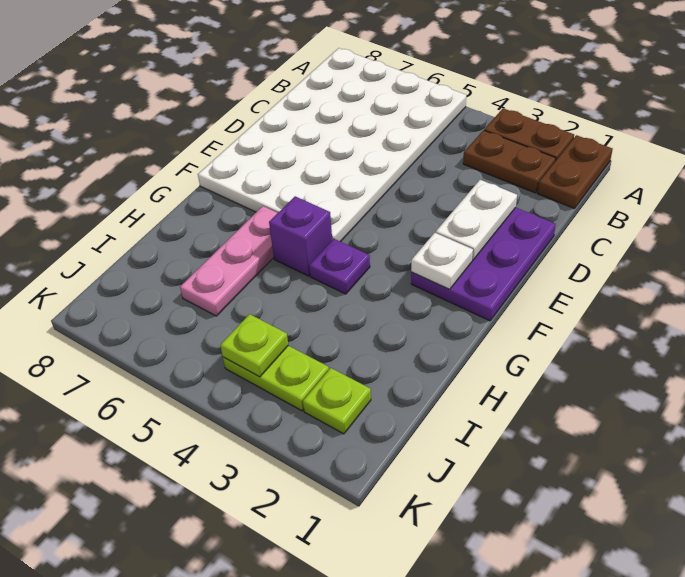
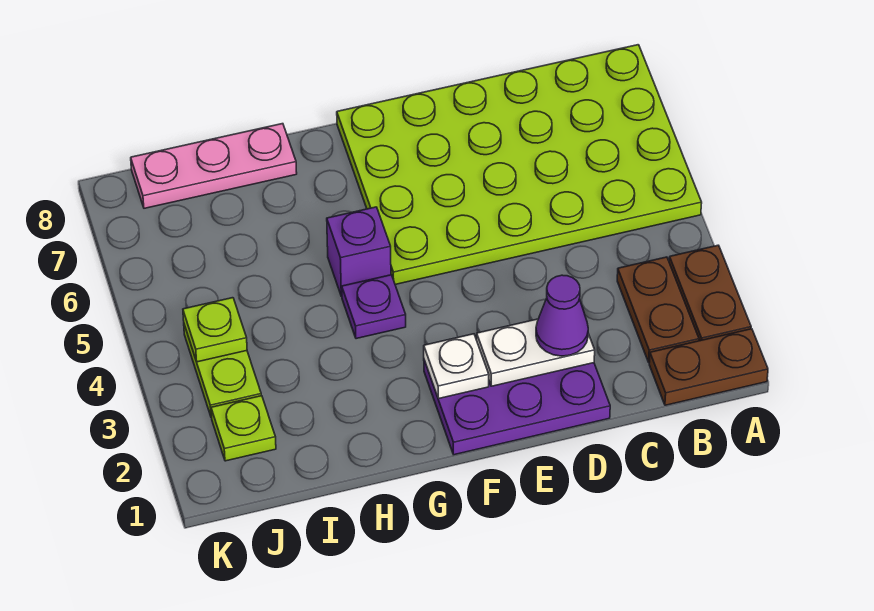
white 4x6 plate [198,48,466,242] -> lime 4x6 plate [337,45,702,284]
none -> purple 1x1 cone [536,275,588,356]
pink 1x3 plate [180,206,277,316] -> pink 1x3 plate moved to [131,124,297,208]

